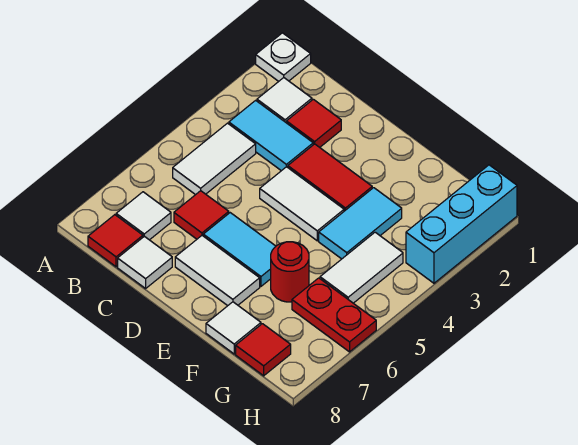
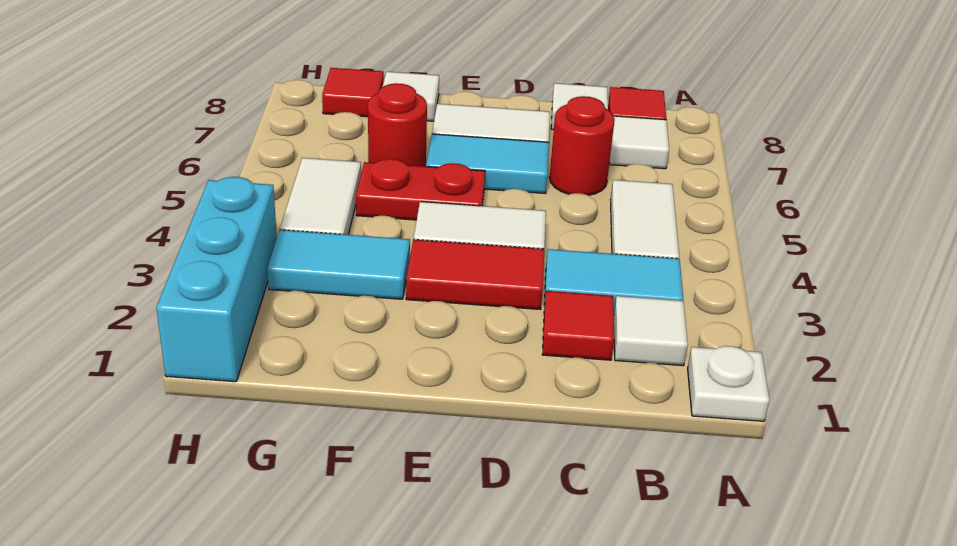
red 1x1 tile [174,191,229,239] -> red 1x1 round brick [549,96,615,195]
cyan 1x2 tile [319,188,402,259] -> cyan 1x2 tile turned to [267,230,410,299]
red 1x2 plate [292,278,376,352] -> red 1x2 plate moved to [356,159,485,220]

